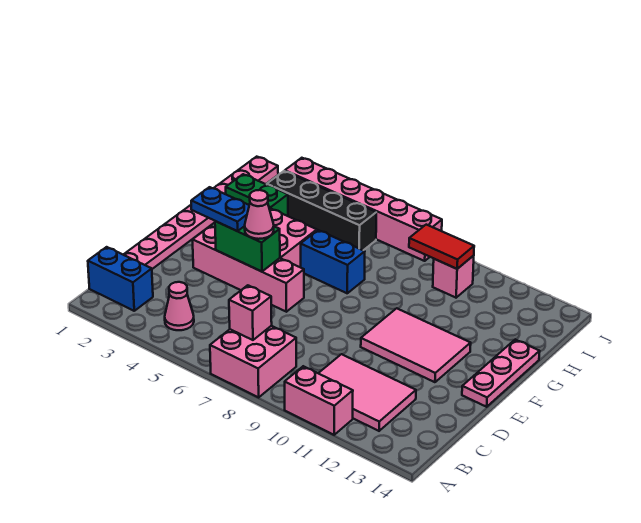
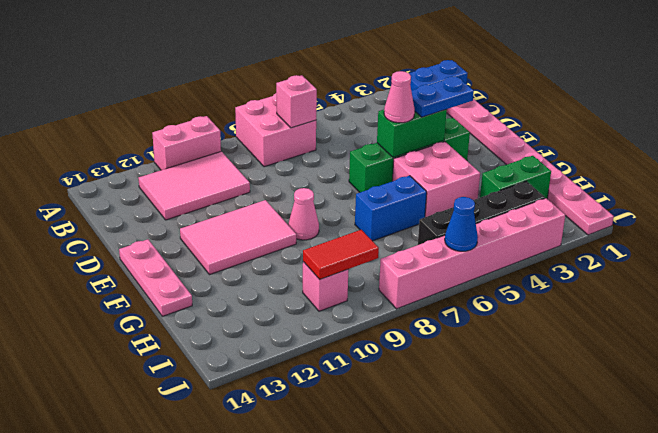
pink 1x1 cone [165,282,194,330] -> pink 1x1 cone moved to [288,188,319,240]
pink 1x4 brick [193,226,304,312] -> green 1x4 brick [349,118,470,192]
none -> blue 1x1 cone [445,197,478,251]

